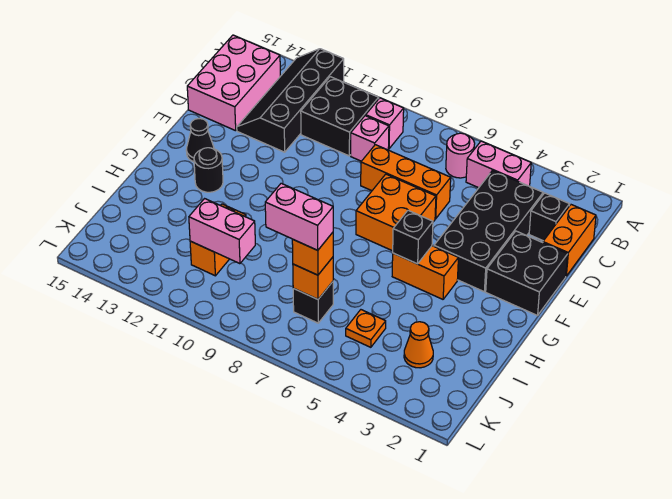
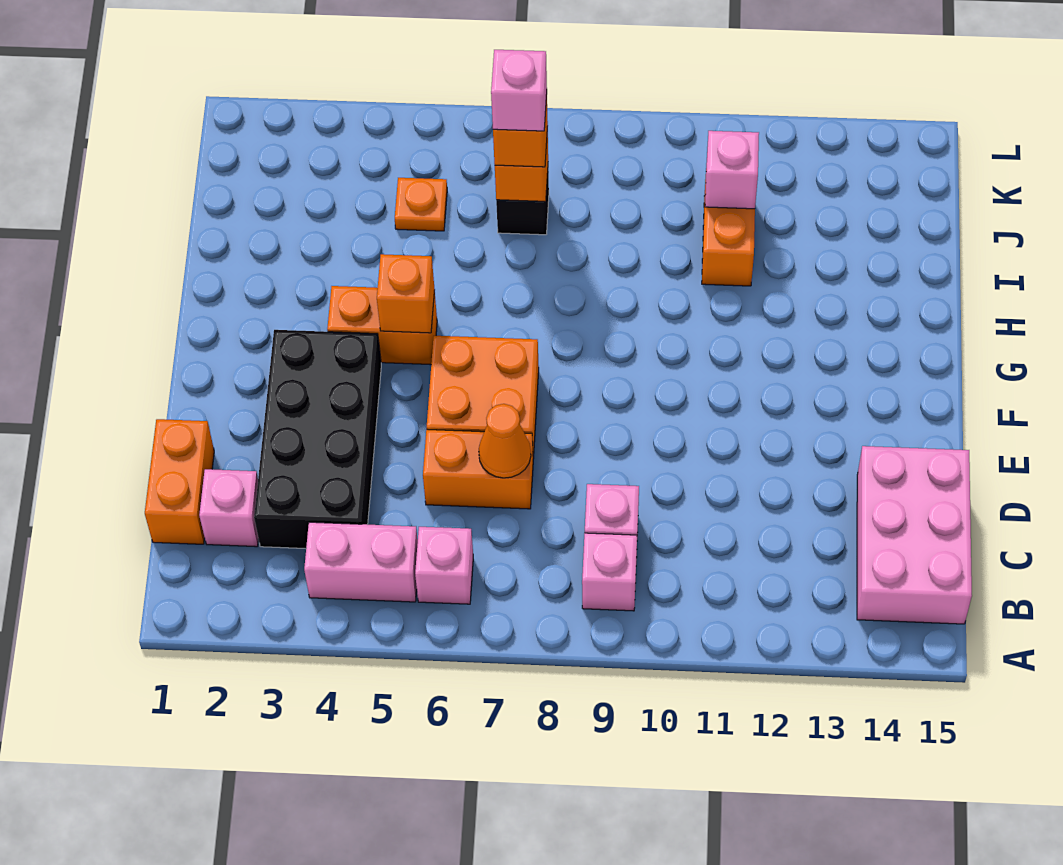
black 2x4 slope [237,49,344,152] -> none
pink 1x1 round brick [446,133,475,178] -> pink 1x1 brick [415,527,473,604]
black 2x2 brick [301,77,379,156] -> none
black 1x1 brick [529,193,570,241] -> pink 1x1 brick [199,469,258,547]
orange 1x3 brick [361,145,451,219] -> orange 1x2 brick [423,429,533,509]
black 2x2 brick [486,231,568,315] -> none
black 1x1 cone [186,118,214,162] -> none
black 1x1 brick [393,210,433,264] -> orange 1x1 brick [377,254,435,333]
black 1x1 round brick [194,148,223,192] -> none
orange 1x1 cone [404,322,433,368] -> orange 1x1 cone moved to [479,404,531,478]
pink 1x2 brick [265,183,333,250] -> pink 1x1 brick [491,50,547,131]
pink 1x2 brick [189,199,255,264] -> pink 1x1 brick [705,131,759,209]

